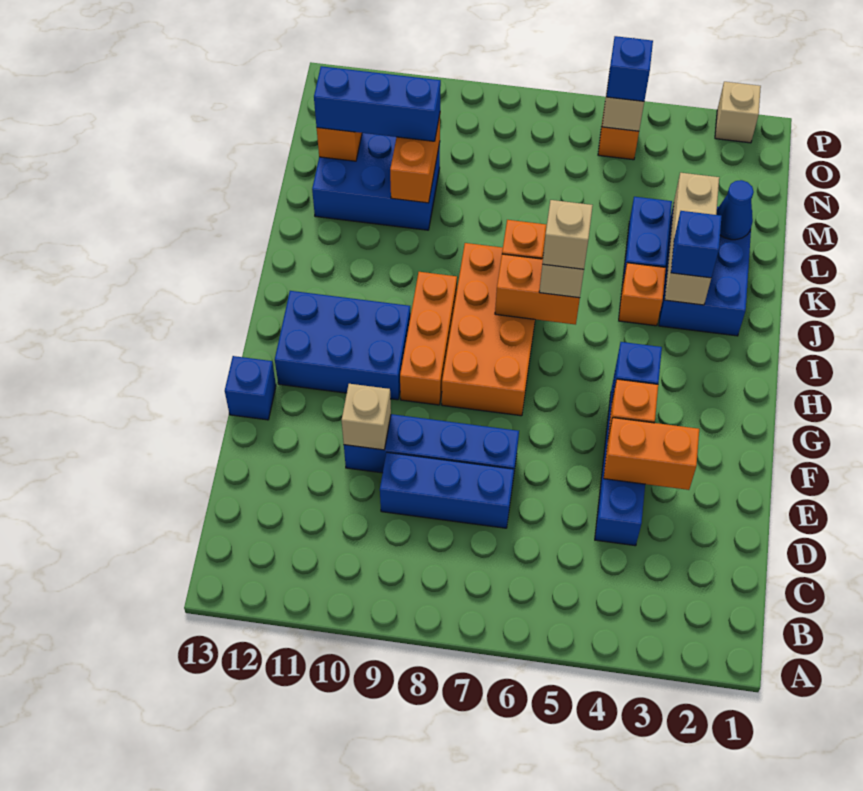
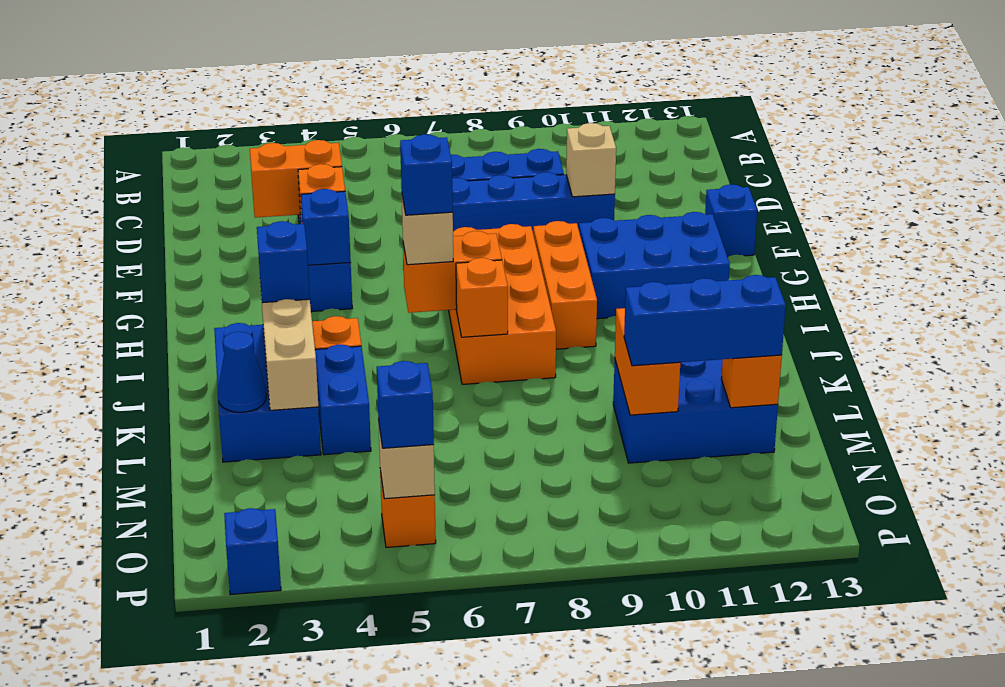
tan 1x1 brick [542,200,593,269] -> blue 1x1 brick [400,134,453,215]
tan 1x1 brick [715,82,761,143] -> blue 1x1 brick [224,508,281,595]

